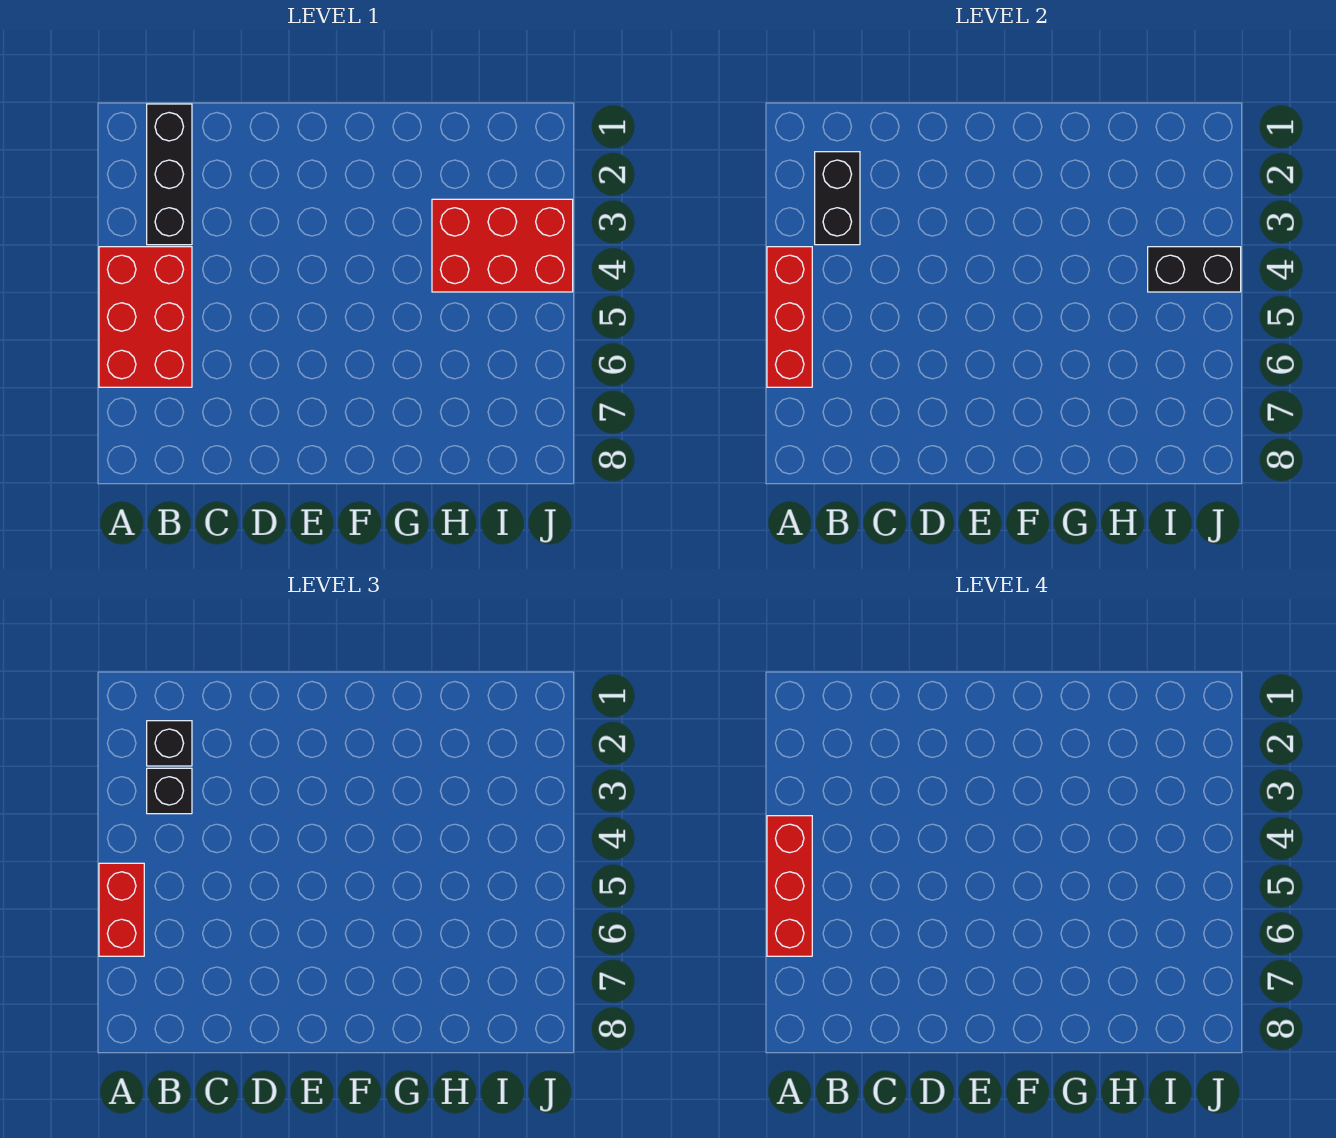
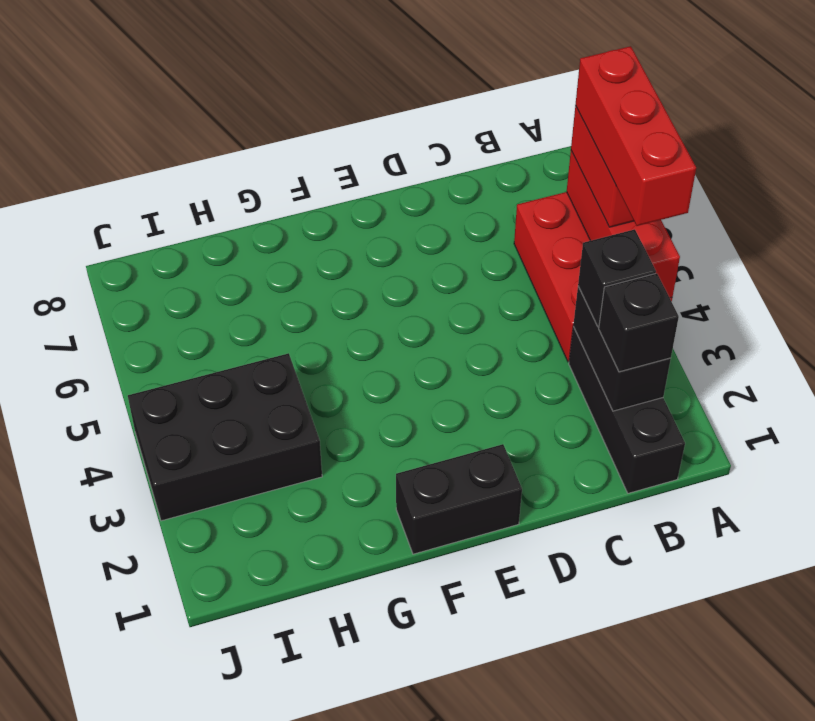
red 2x3 brick [432,199,573,292] -> black 2x3 brick [128,353,322,521]
black 1x2 brick [1148,247,1241,292] -> black 1x2 brick moved to [396,444,522,554]

